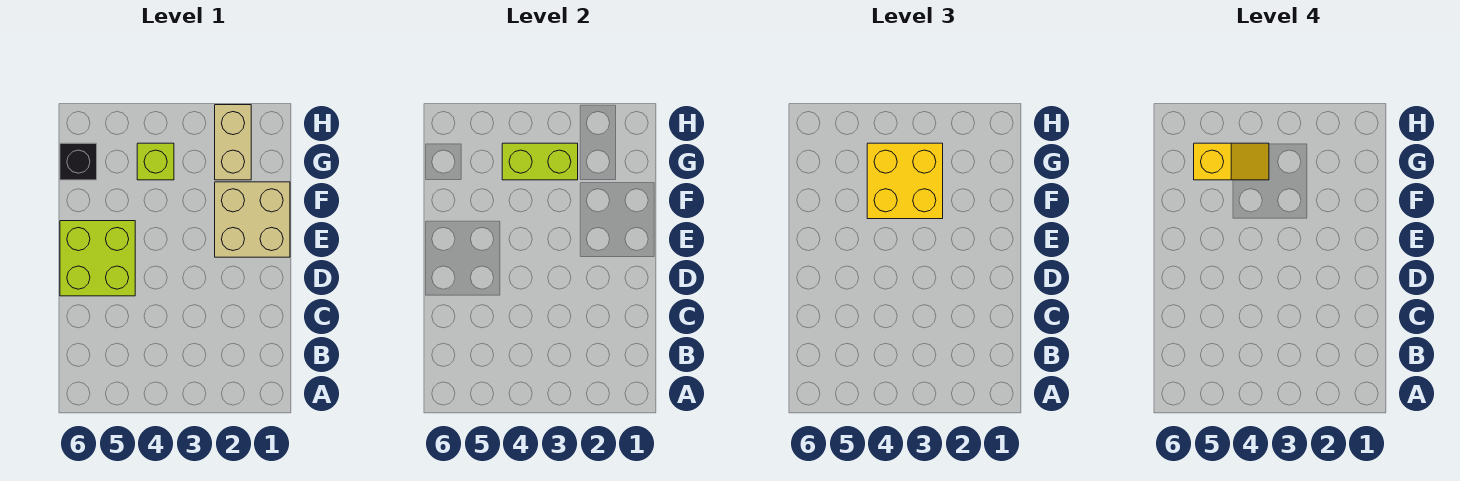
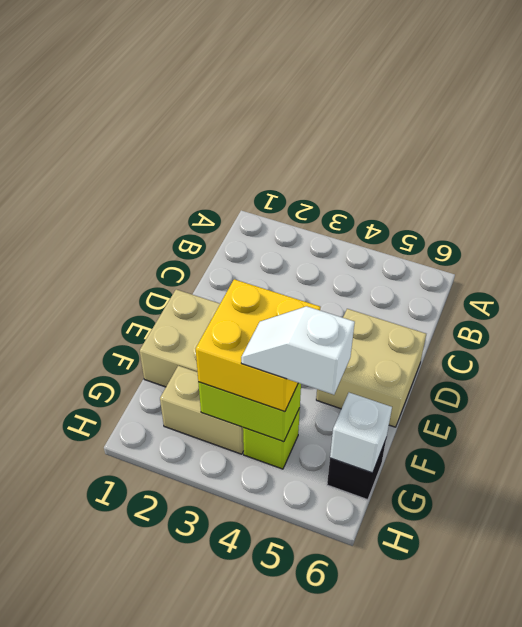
lime 2x2 brick [60,221,135,296] -> tan 2x2 brick [316,309,426,427]
tan 1x2 brick [215,105,251,180] -> tan 1x2 brick turned to [160,366,244,454]
yellow 1x2 slope [1194,143,1269,180] -> white 1x2 slope [241,306,355,395]
none -> white 1x1 brick [330,393,392,473]

